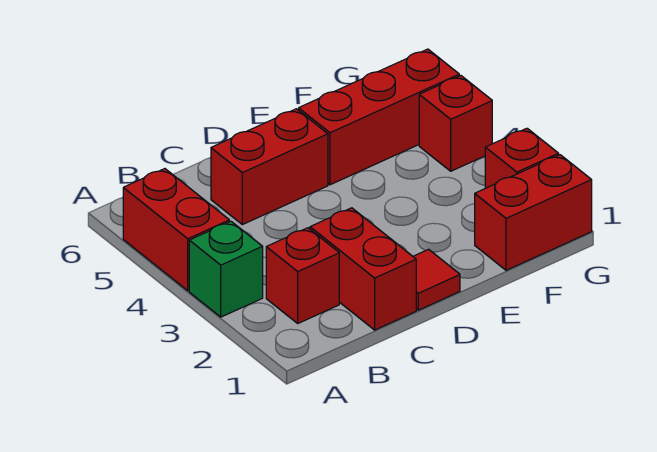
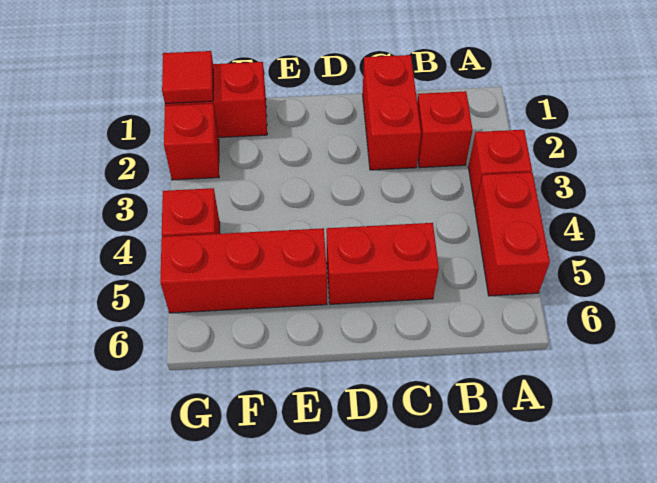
green 1x1 brick [189,221,263,317] -> red 1x1 brick [468,130,532,206]
red 1x1 tile [413,249,460,310] -> red 1x1 tile moved to [162,51,213,103]

